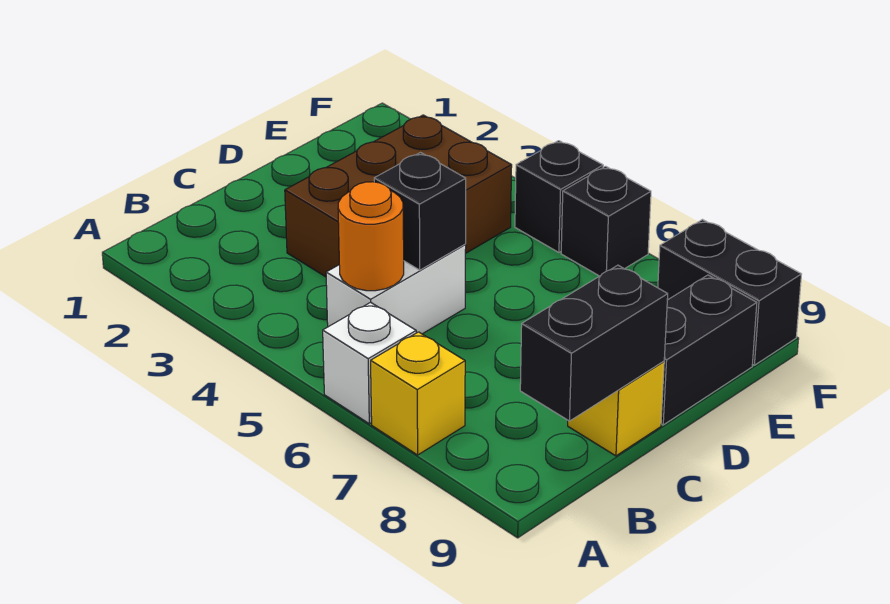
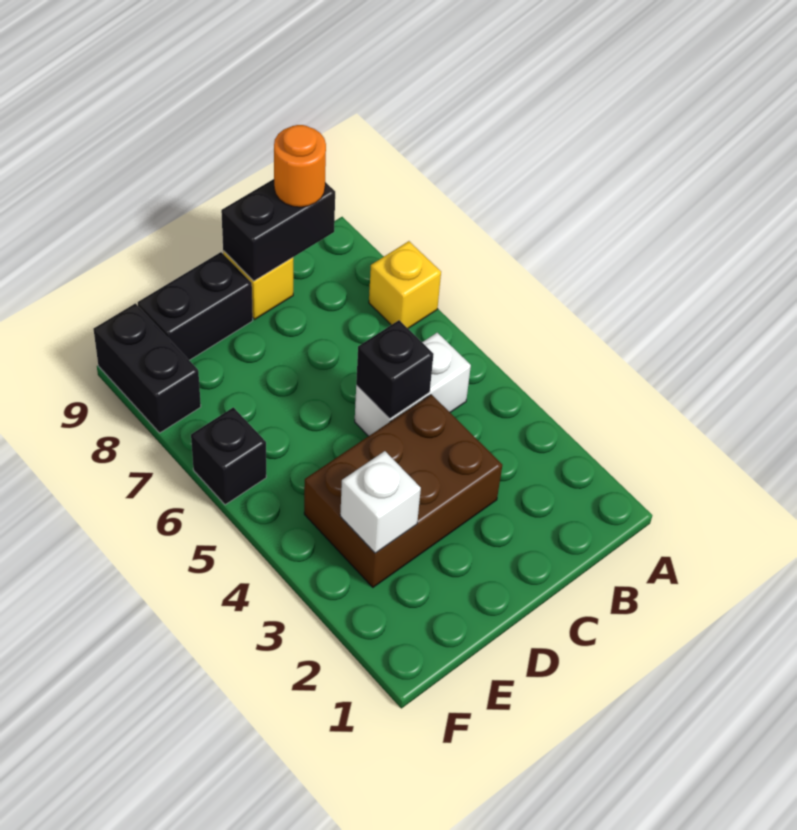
white 1x1 brick [323,302,416,424] -> white 1x1 brick moved to [340,451,421,553]
orange 1x1 round brick [338,182,404,291] -> orange 1x1 round brick moved to [274,125,326,207]
black 1x1 brick [515,141,603,253] -> none

